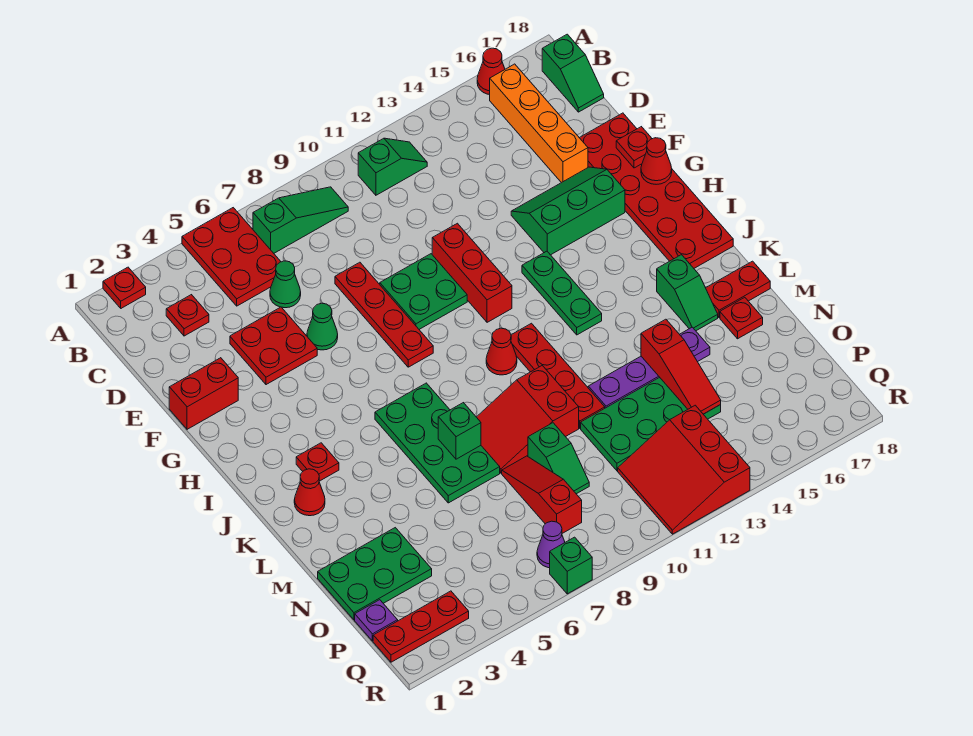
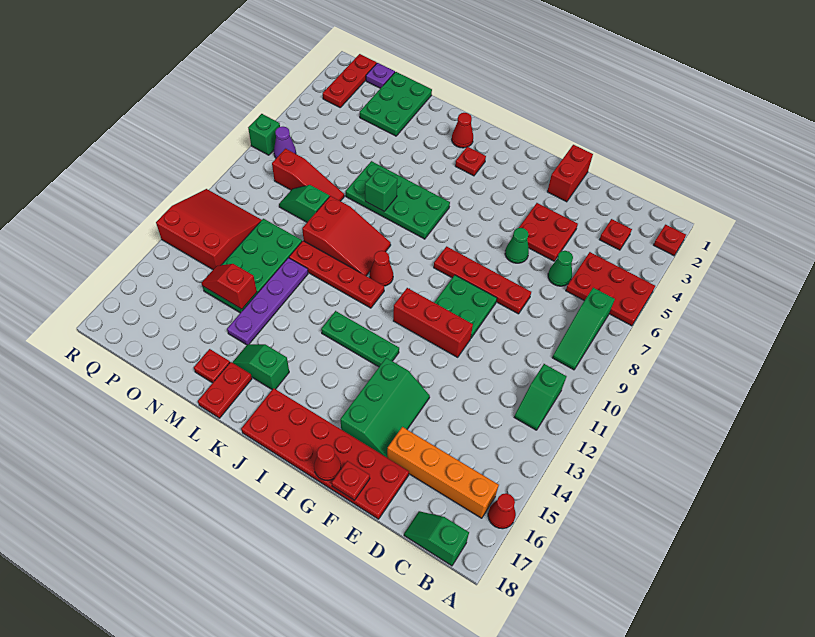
red 2x3 slope [477,366,579,473] -> red 2x3 slope turned to [302,196,391,276]
red 1x3 slope [641,319,721,414] -> red 1x2 slope [202,264,257,309]

